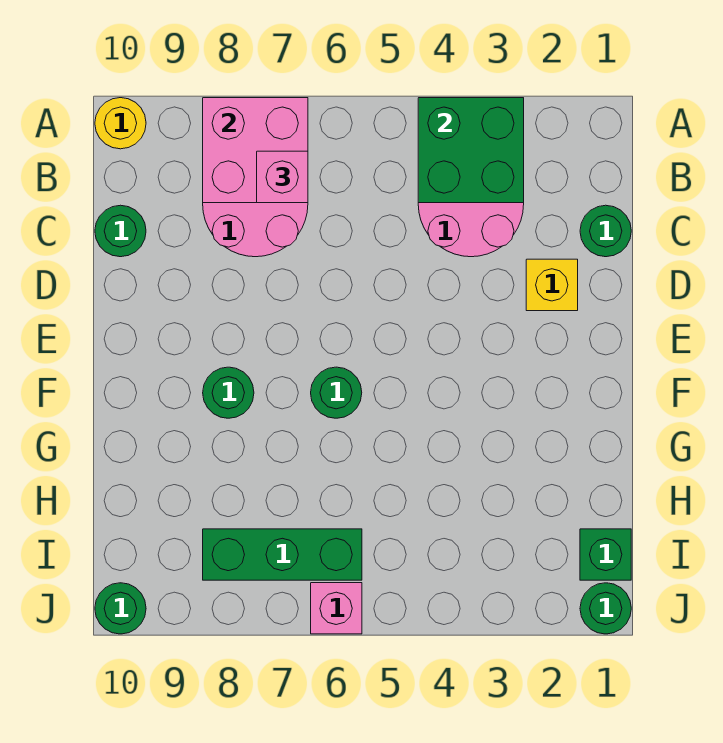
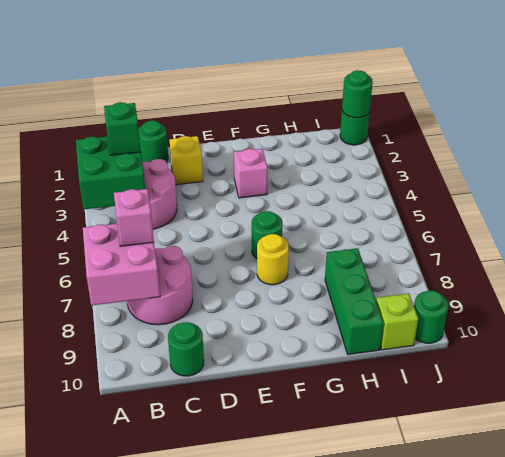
yellow 1x1 round brick [95,98,146,149] -> yellow 1x1 round brick moved to [257,234,289,285]
green 1x1 round brick [203,367,254,418] -> green 1x1 round brick moved to [342,70,373,118]
green 1x1 brick [580,529,631,580] -> green 1x1 brick moved to [104,102,141,155]
green 1x3 brick [203,529,362,580] -> green 1x3 brick moved to [325,248,384,354]
none -> lime 1x1 brick [376,293,418,350]
pink 1x1 brick [311,583,362,634] -> pink 1x1 brick moved to [234,149,268,198]

